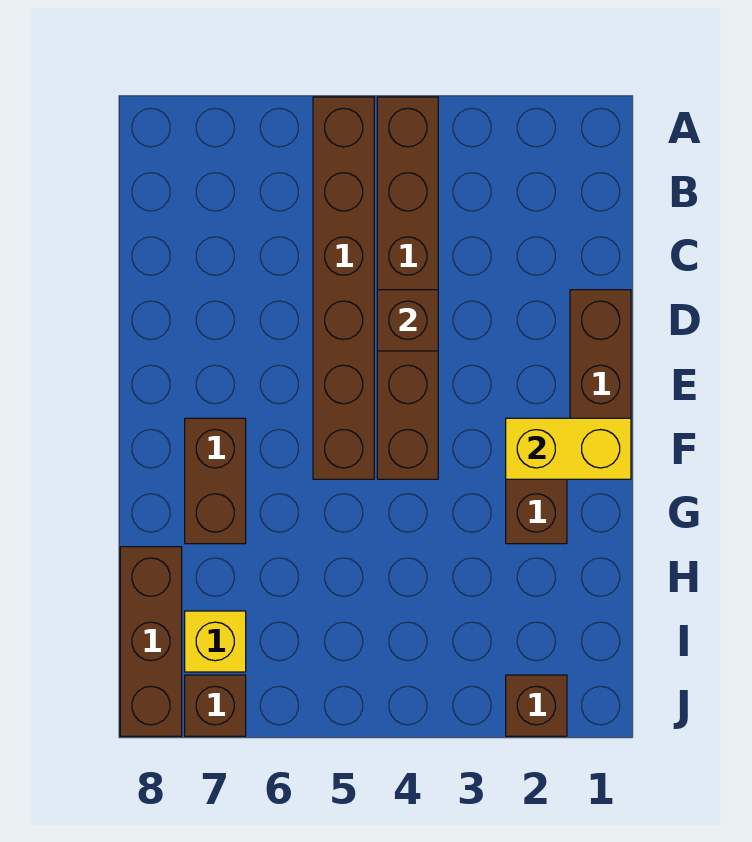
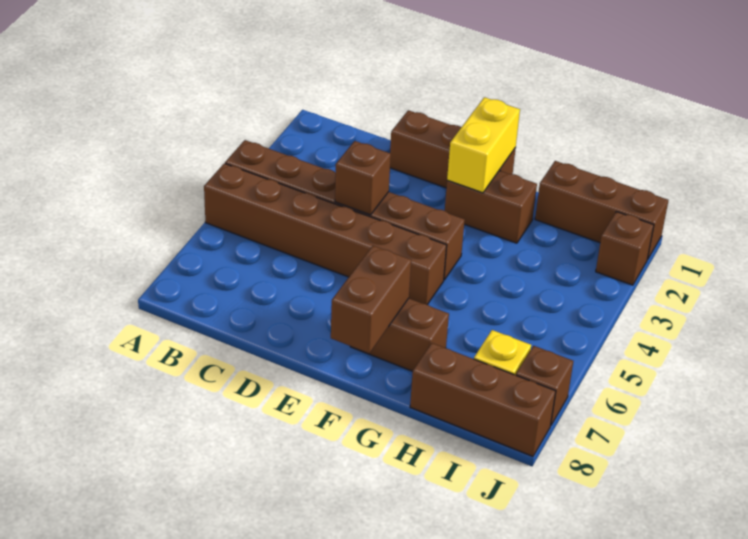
none -> brown 1x2 brick [331,246,411,353]
none -> brown 1x3 brick [535,161,668,260]

